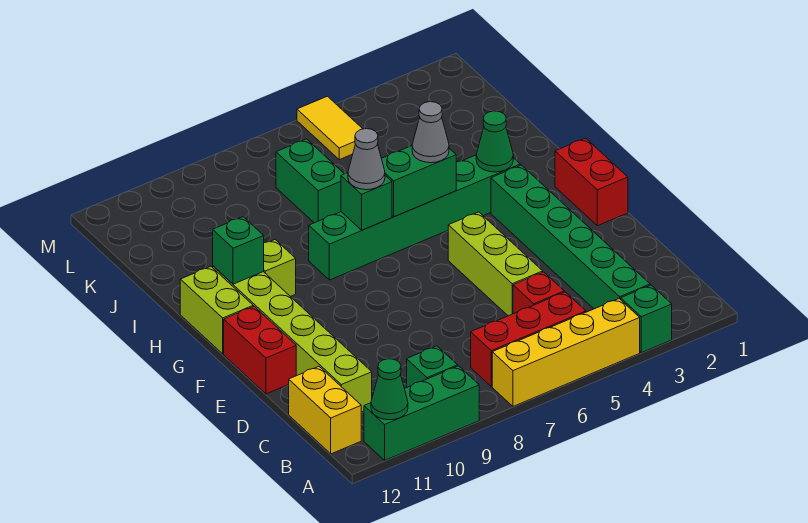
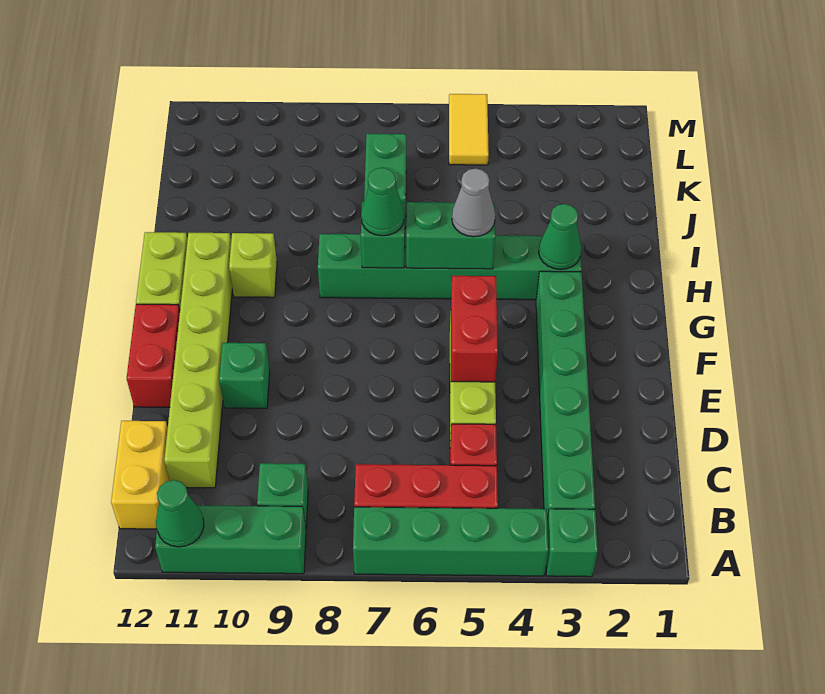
yellow 1x4 brick [492,299,640,406] -> green 1x4 brick [353,507,548,576]
red 1x2 brick [555,138,628,226] -> red 1x2 brick moved to [451,276,498,382]
grey 1x1 cone [348,129,385,190] -> green 1x1 cone [361,168,404,236]
green 1x1 brick [213,217,264,284] -> green 1x1 brick moved to [219,343,270,408]

